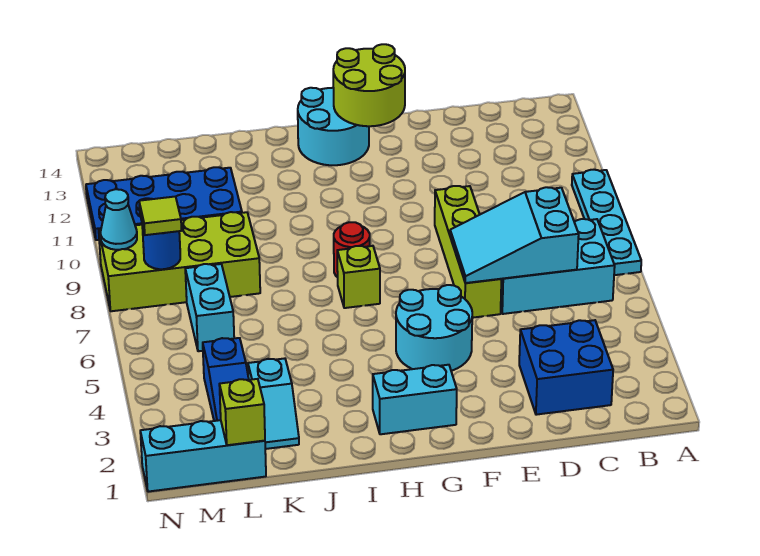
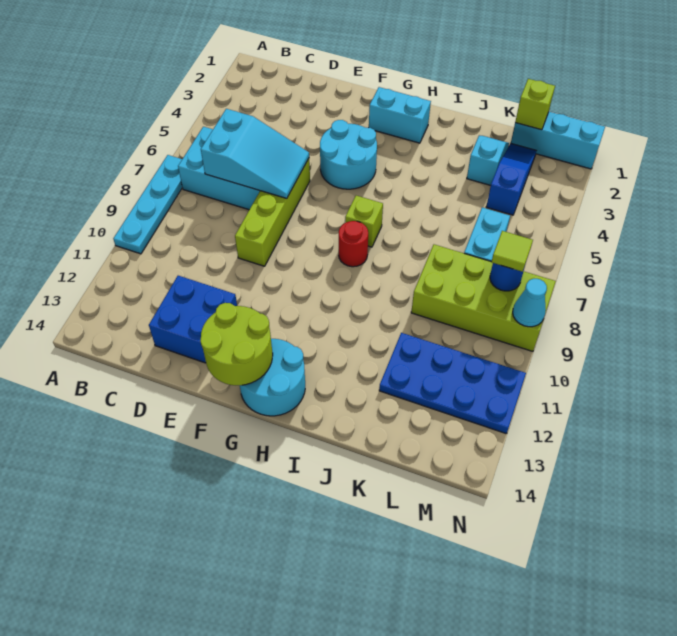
blue 2x2 brick [519,320,613,415] -> blue 2x2 brick moved to [149,276,237,363]

